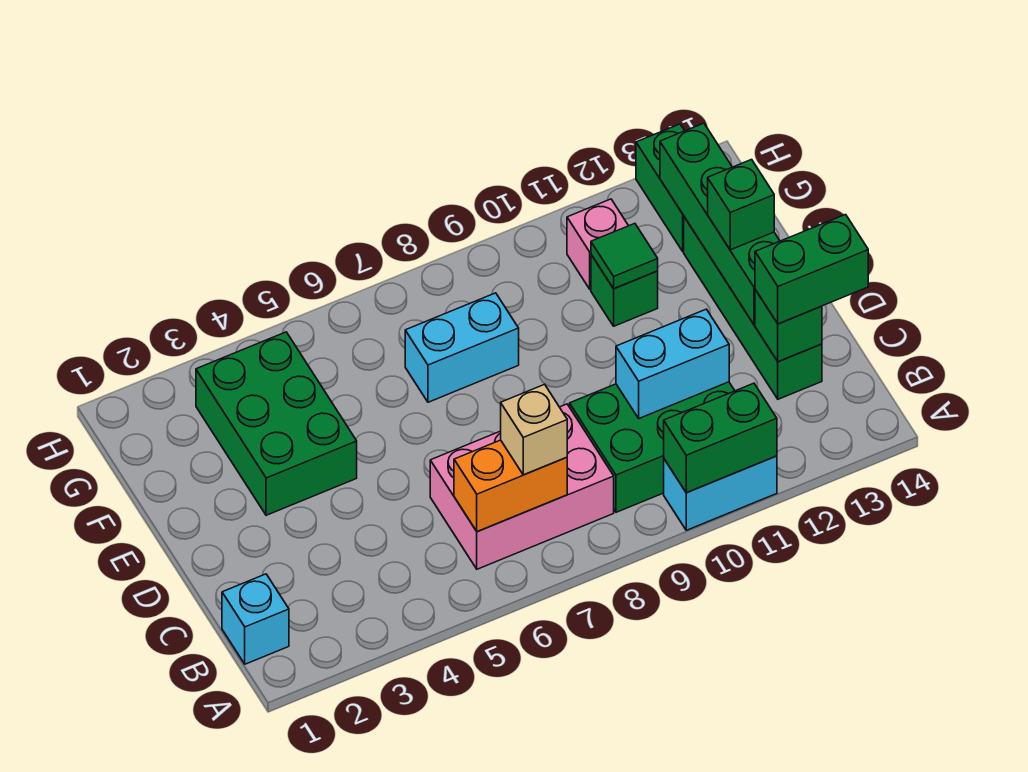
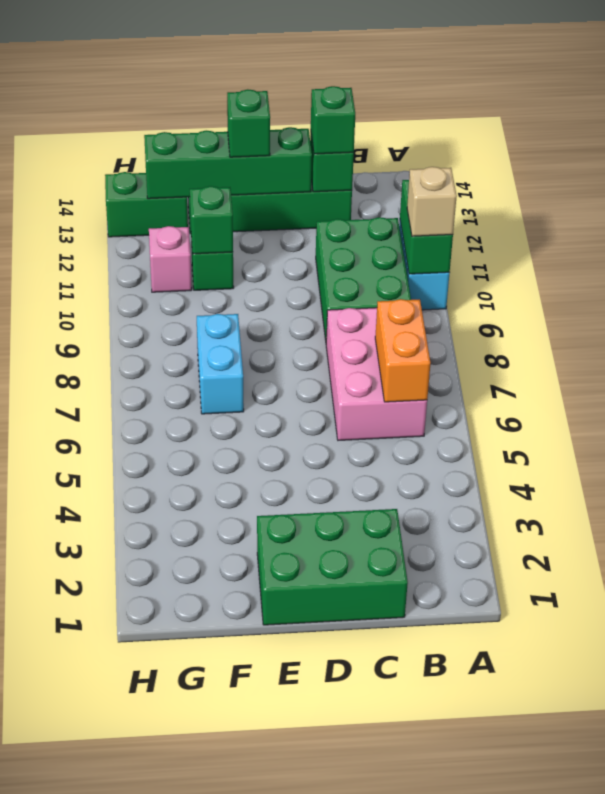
cyan 1x1 brick [222,574,289,664] -> none
tan 1x1 brick [501,384,567,475] -> tan 1x1 brick moved to [407,167,457,236]
cyan 1x2 brick [616,309,729,418] -> none
green 1x2 brick [755,215,868,324] -> green 1x1 brick [311,86,355,154]
green 2x3 brick [196,332,357,515] -> green 2x3 brick moved to [257,509,408,625]
green 1x1 tile [591,224,658,289] -> green 1x1 brick [190,186,233,254]

